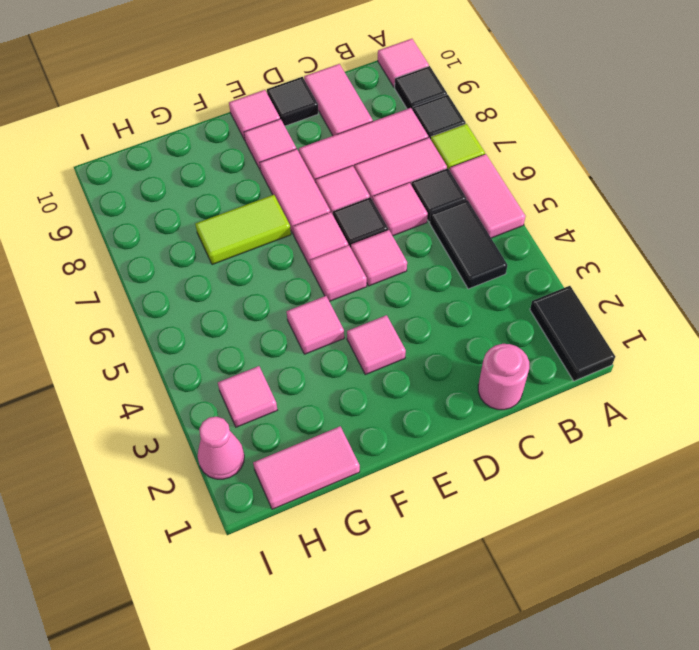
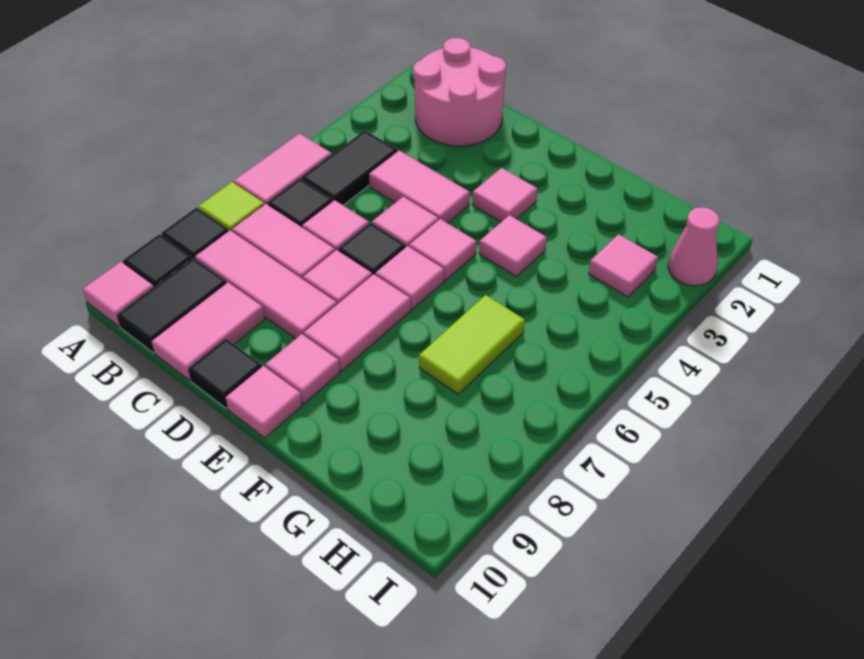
black 1x2 tile [530,286,615,381] -> black 1x2 tile moved to [117,258,227,353]
pink 1x1 round brick [478,344,529,410] -> pink 2x2 round brick [413,38,506,146]
lime 1x2 tile [195,195,291,265] -> lime 1x2 tile turned to [419,295,525,394]
pink 1x2 tile [253,426,360,509] -> pink 1x2 tile moved to [369,151,470,223]

